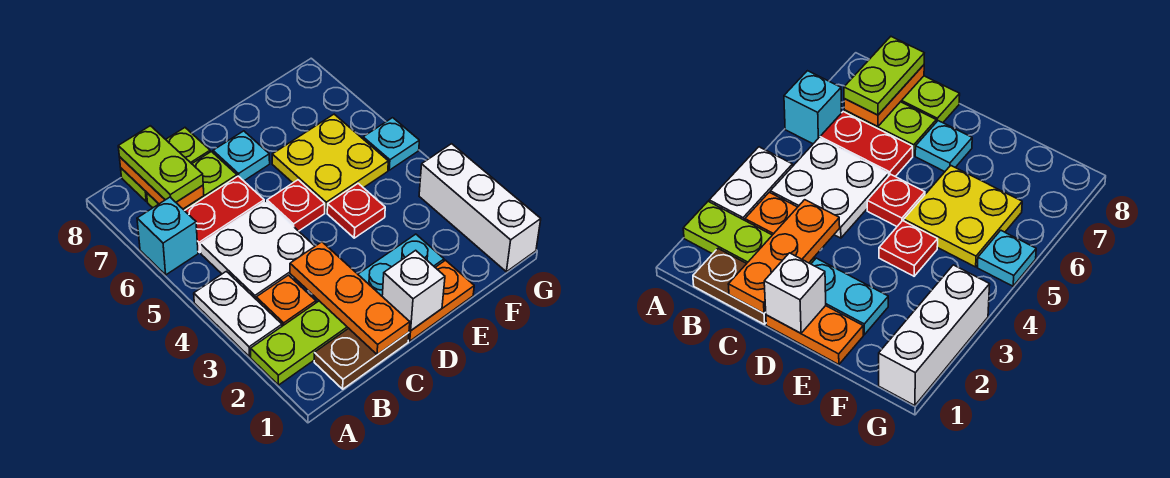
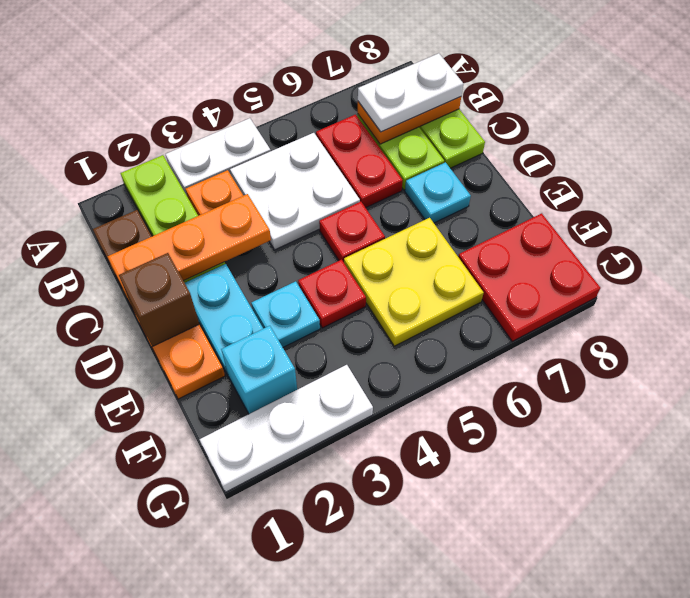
cyan 1x1 brick [137,197,198,275] -> cyan 1x1 brick moved to [221,326,297,414]
lime 1x2 plate [118,126,203,202] -> white 1x2 plate [358,53,463,132]
white 1x1 brick [382,250,445,331] -> brown 1x1 brick [119,253,199,347]
none -> red 2x2 plate [458,213,600,341]
white 1x3 brick [419,144,541,272] -> white 1x3 plate [200,365,373,492]
cyan 1x1 plate [363,118,419,170] -> cyan 1x1 plate moved to [251,281,320,347]

